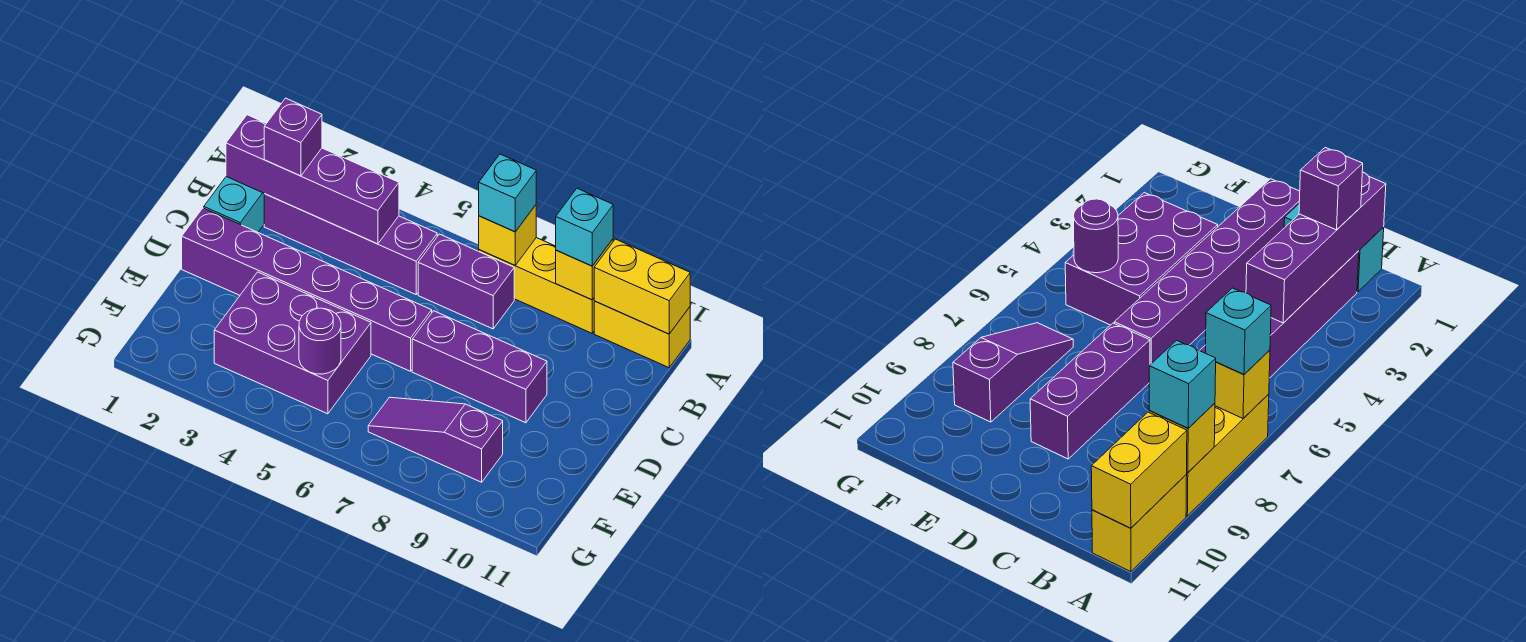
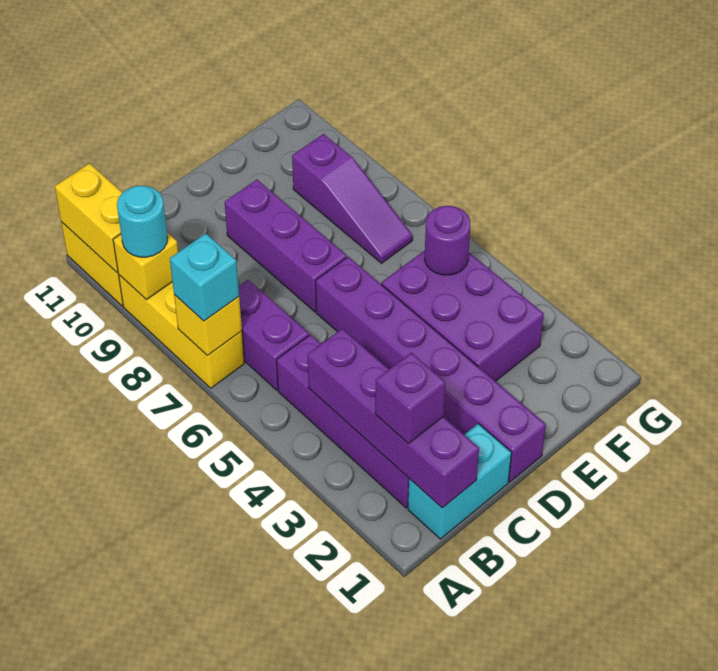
cyan 1x1 brick [556,188,613,266] -> cyan 1x1 round brick [117,186,168,257]

